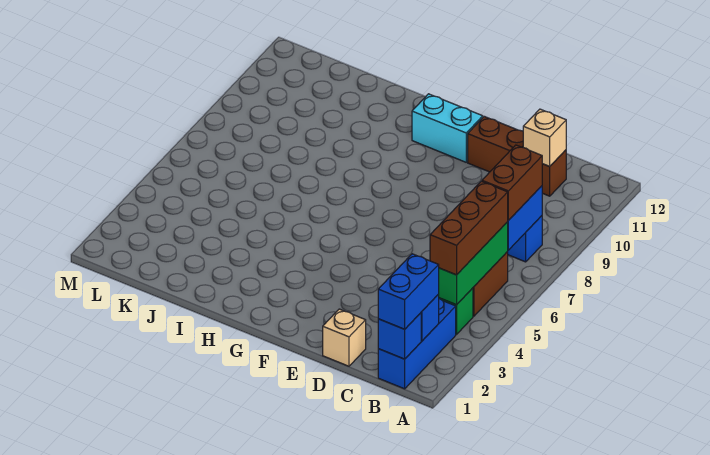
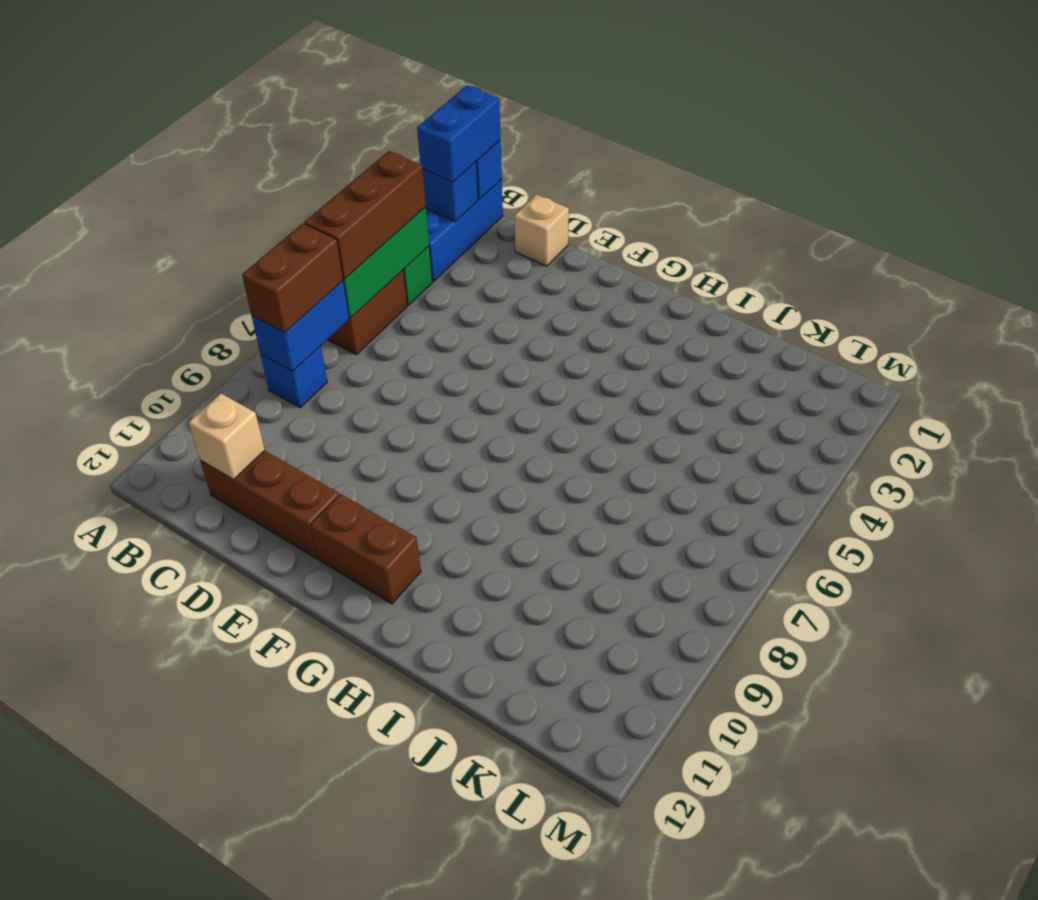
cyan 1x2 brick [412,94,483,162] -> brown 1x2 brick [310,494,421,604]

